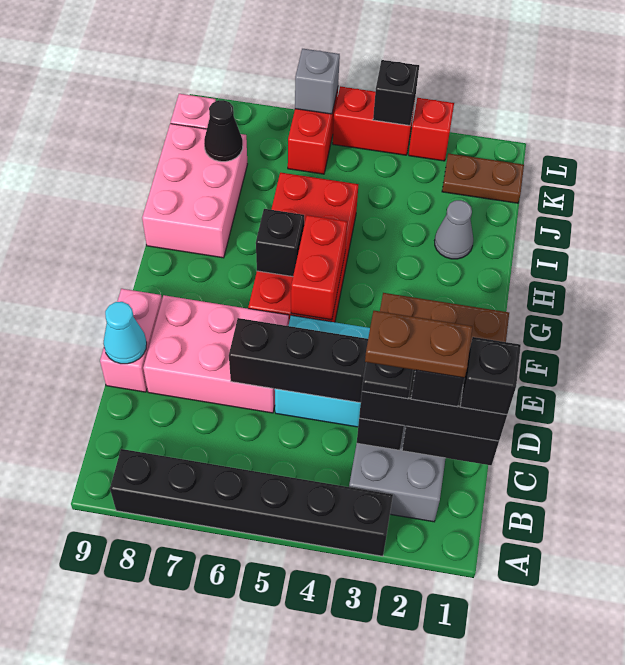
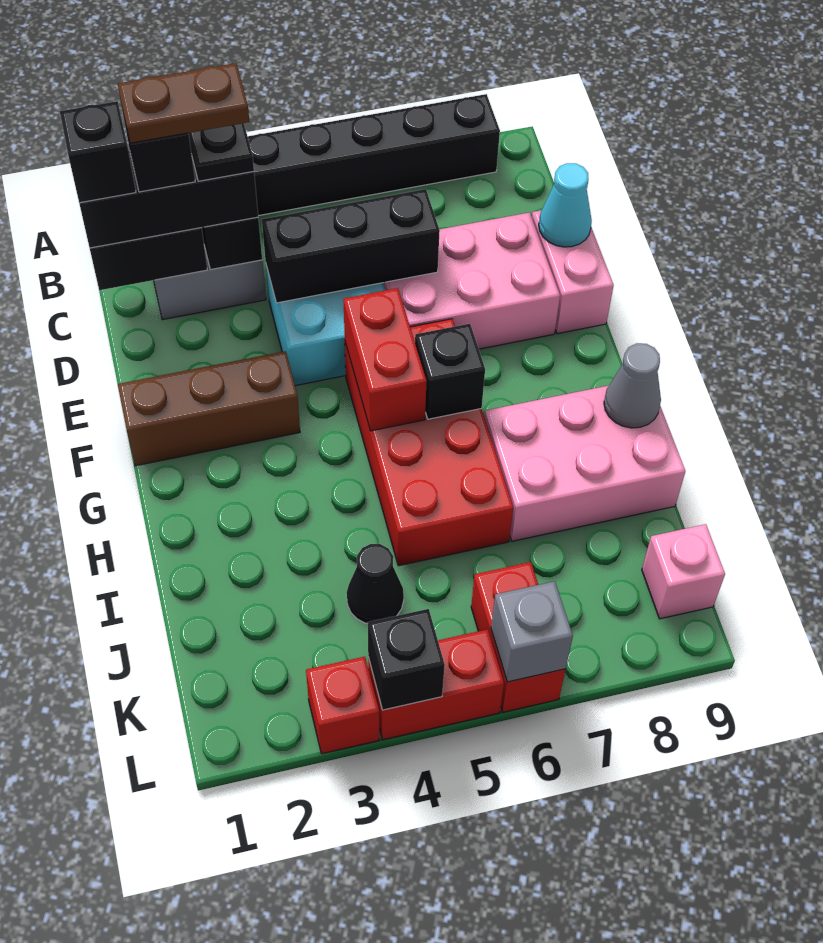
pink 2x3 brick [142,124,247,258] -> pink 2x3 brick turned to [484,386,685,541]
grey 1x1 cone [435,200,473,259] -> grey 1x1 cone moved to [604,343,661,428]
black 1x1 cone [204,100,243,162] -> black 1x1 cone moved to [347,544,404,624]
brown 1x2 plate [442,153,524,203] -> none

